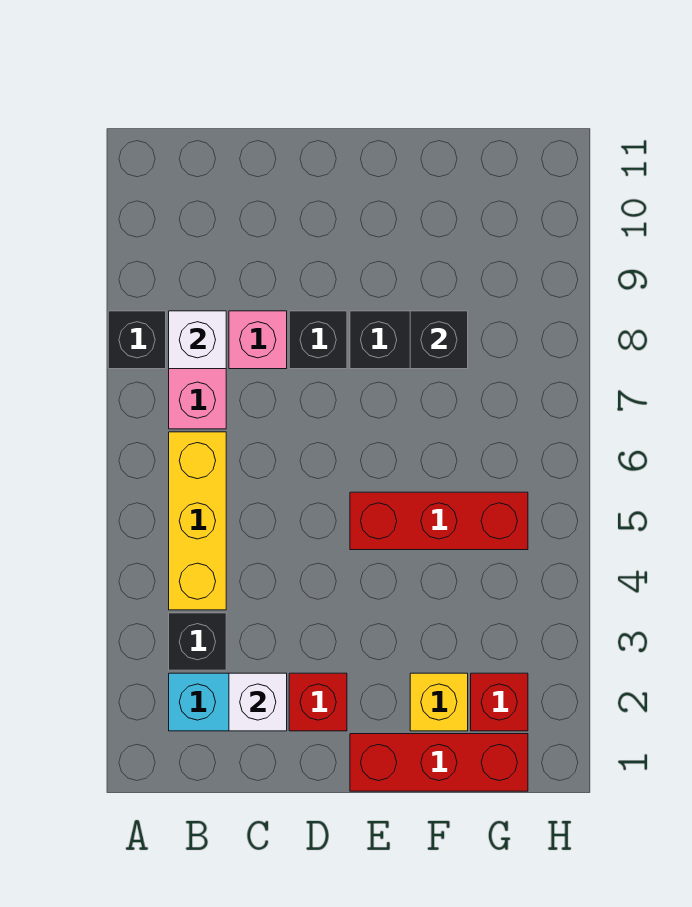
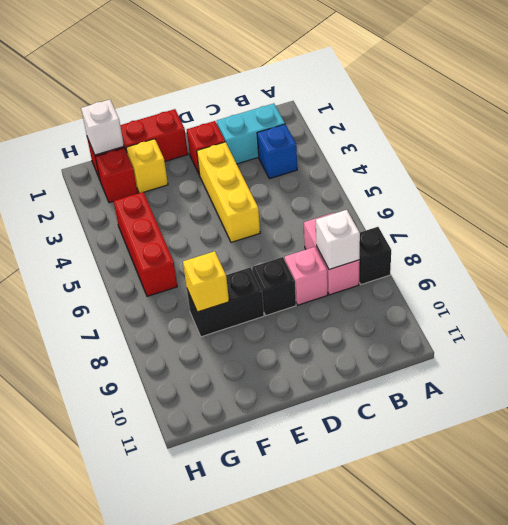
black 1x1 brick [169,613,226,670] -> blue 1x1 brick [257,124,297,179]
yellow 1x3 brick [169,432,226,610] -> yellow 1x3 brick moved to [197,142,260,242]
white 1x1 brick [229,673,287,731] -> white 1x1 brick moved to [81,100,124,155]
red 1x3 brick [350,492,528,550] -> red 1x3 brick turned to [114,192,177,296]
black 1x1 brick [410,311,468,369] -> yellow 1x1 brick [183,251,229,312]

